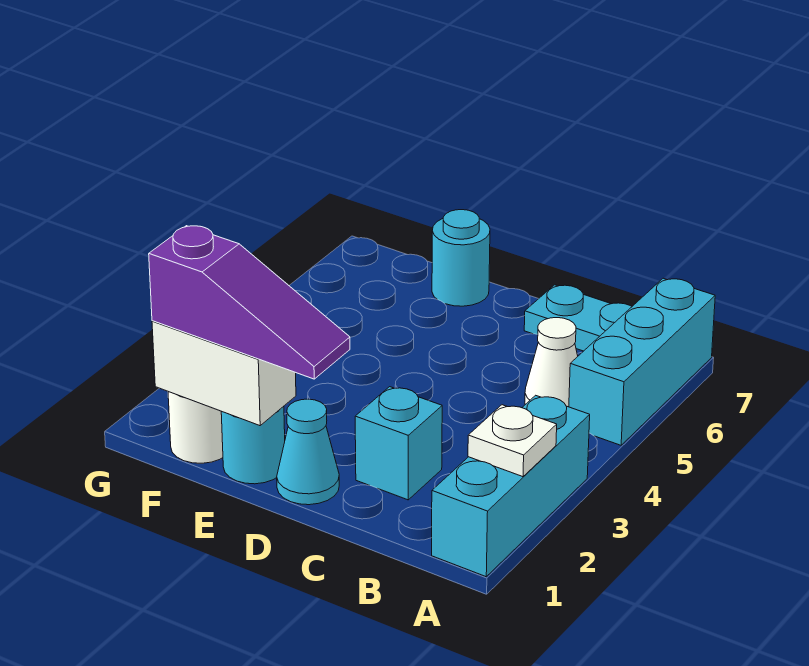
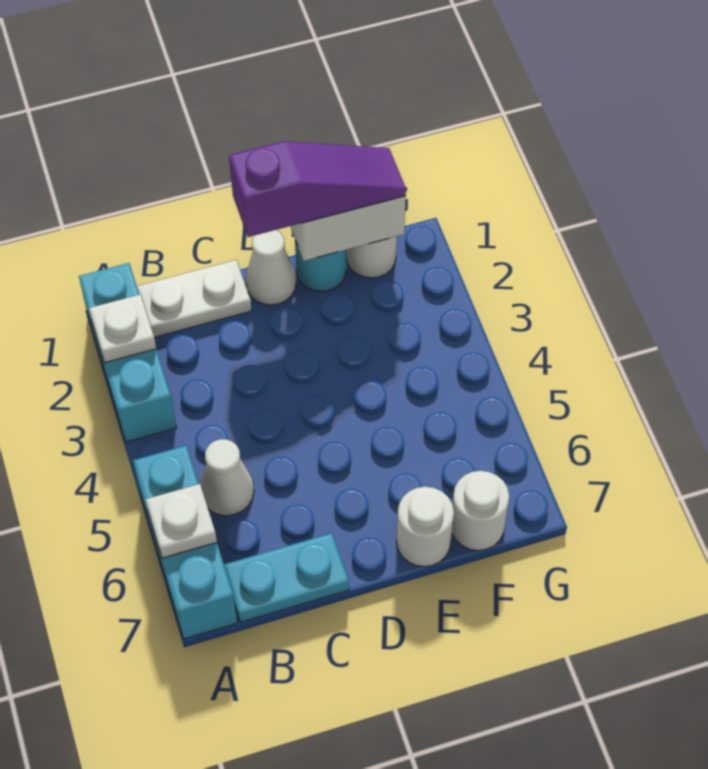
none -> white 1x1 plate [145,484,217,558]
none -> white 1x2 plate [137,260,252,337]
cyan 1x1 brick [355,387,442,500] -> none
cyan 1x1 cone [277,399,339,505] -> white 1x1 cone [246,230,296,305]
purple 1x3 slope [149,226,350,379] -> purple 1x3 slope turned to [229,141,406,237]
cyan 1x1 round brick [432,210,490,306] -> white 1x1 round brick [396,487,454,567]
none -> white 1x1 round brick [452,471,509,551]

